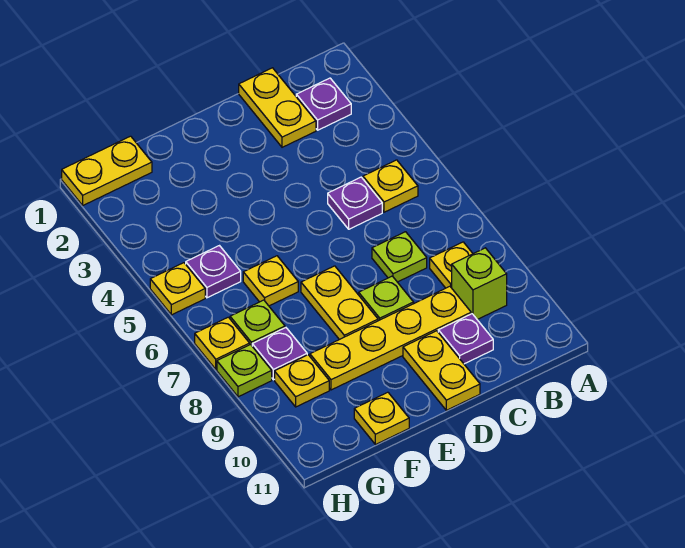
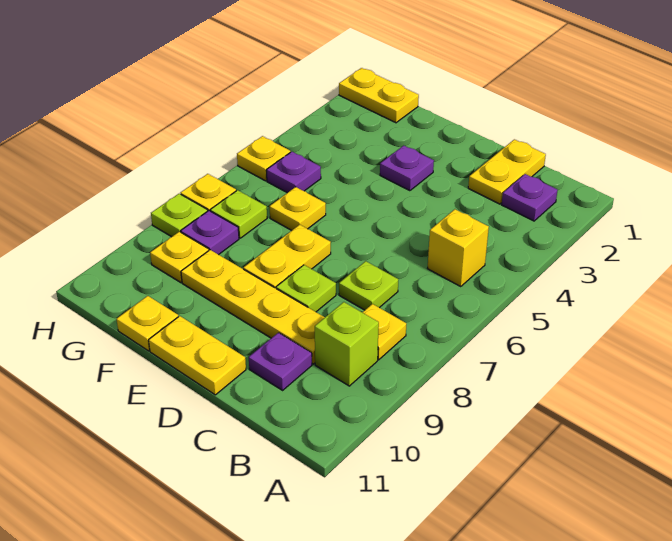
yellow 1x1 plate [363,160,418,212] -> yellow 1x1 brick [427,209,489,287]
purple 1x1 plate [328,177,382,229] -> purple 1x1 plate moved to [380,145,434,191]
yellow 1x2 plate [403,331,480,410] -> yellow 1x2 plate turned to [149,316,246,395]

